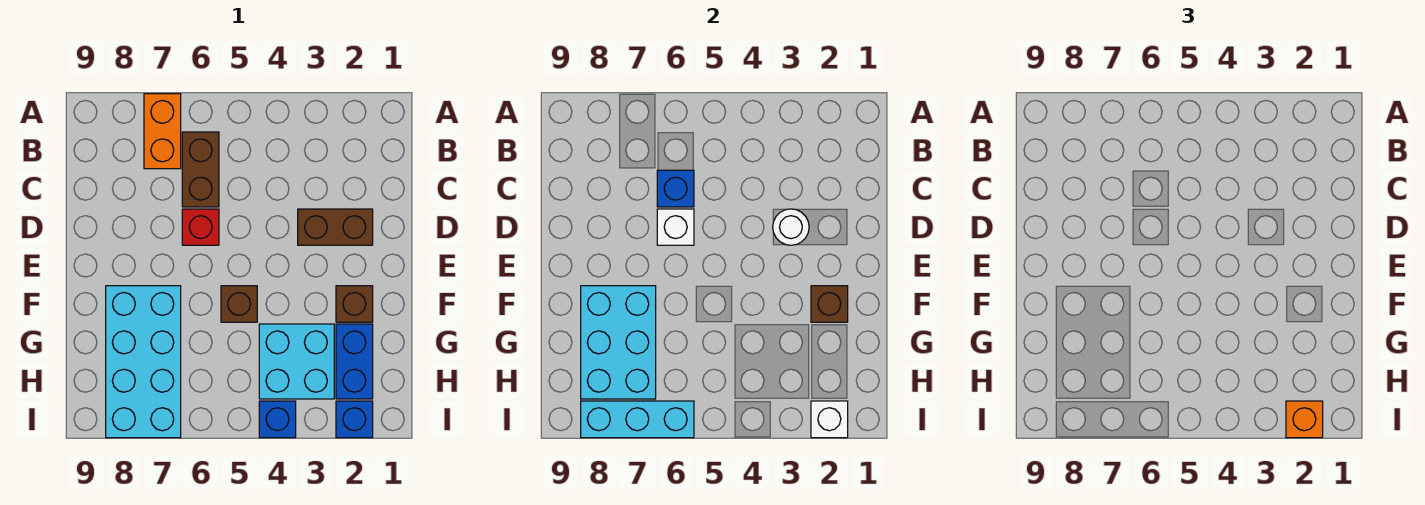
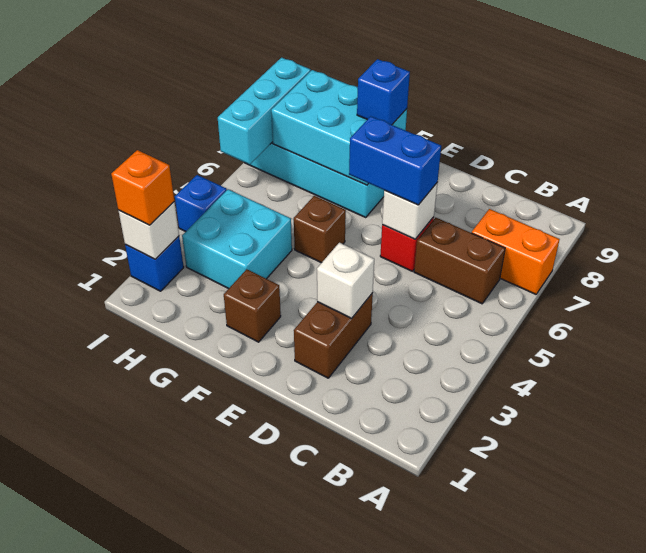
blue 1x1 brick [657,170,694,207] -> blue 1x1 brick moved to [357,59,410,125]
white 1x1 round brick [773,209,809,245] -> white 1x1 brick [317,243,374,318]
brown 1x1 brick [811,286,848,322] -> none
blue 1x2 brick [336,324,373,399] -> blue 1x2 brick moved to [349,116,441,205]

